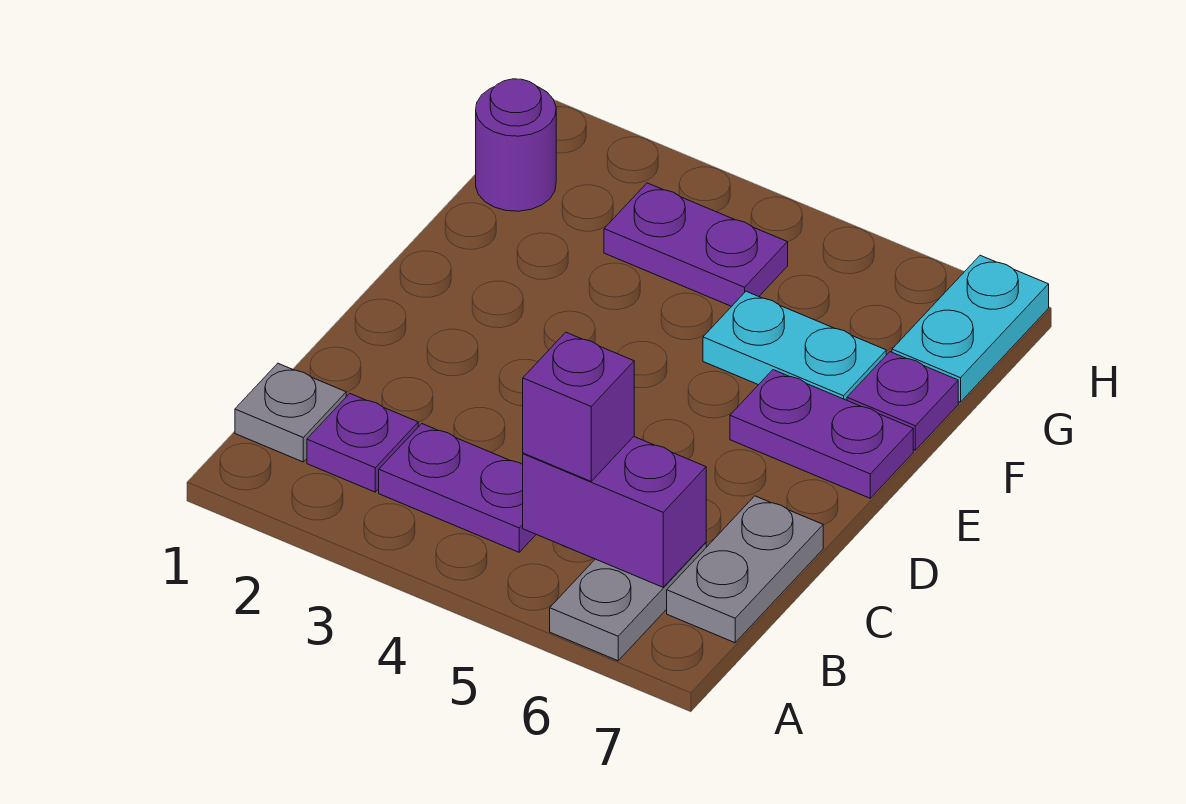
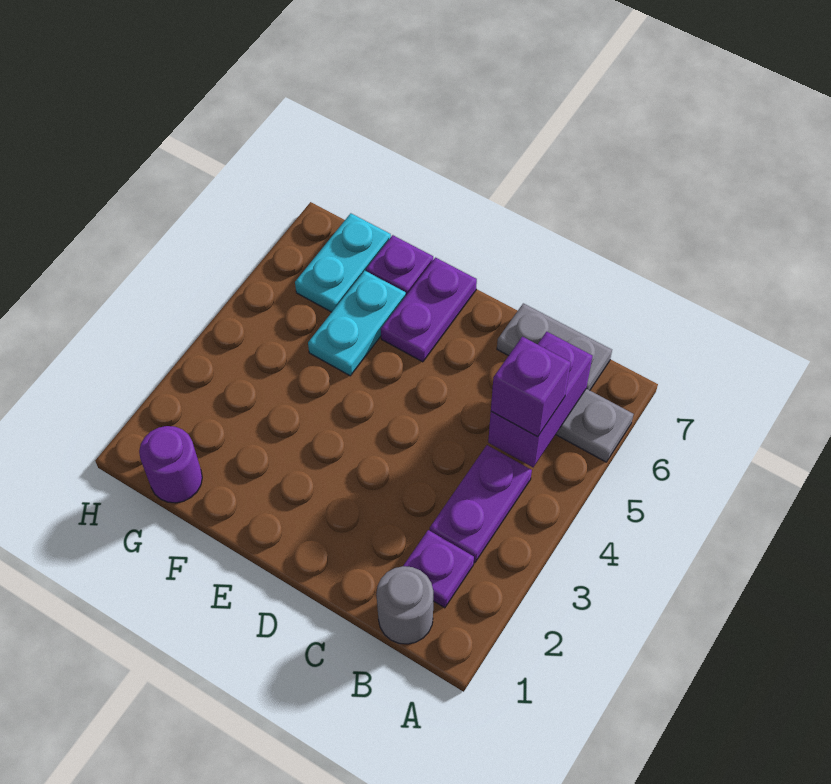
grey 1x1 plate [235,364,346,462] -> grey 1x1 round brick [376,566,433,644]
purple 1x2 plate [604,183,788,306] -> none
cyan 1x2 plate [892,255,1049,402] -> cyan 1x2 plate turned to [295,213,391,312]

